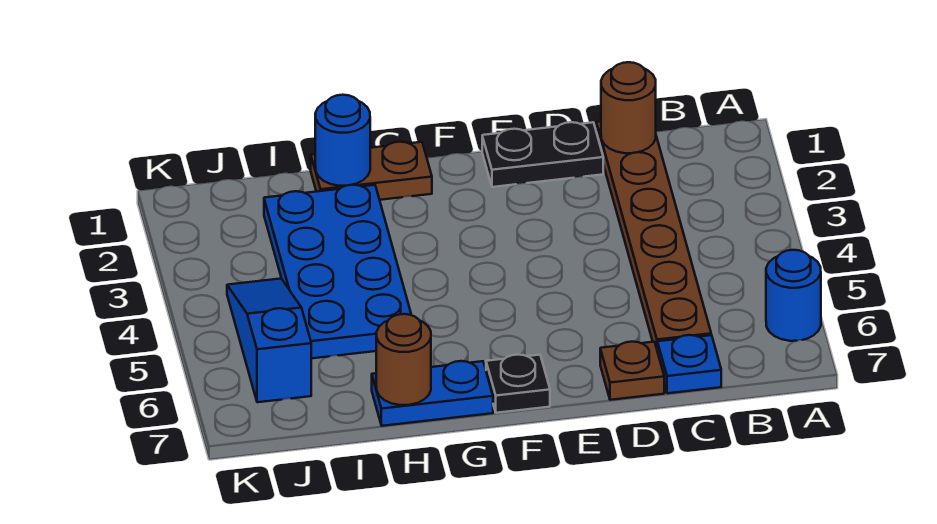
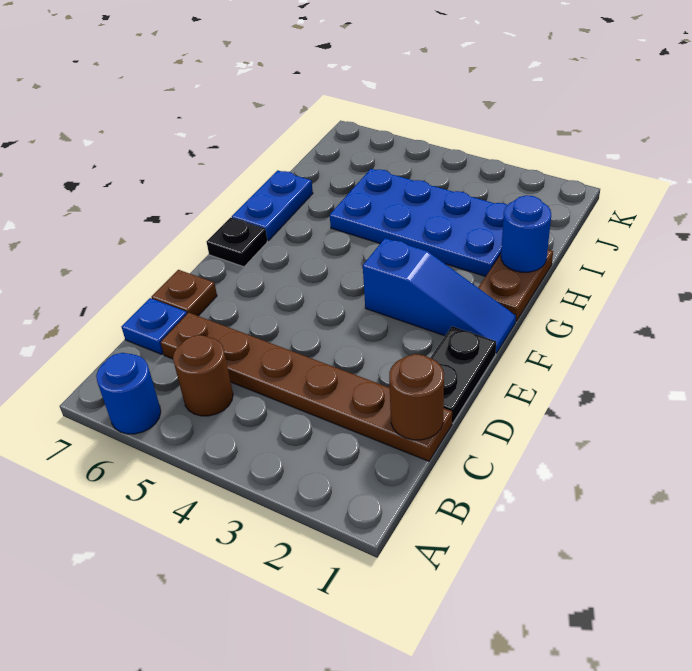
brown 1x1 round brick [376,314,431,405] -> brown 1x1 round brick moved to [173,335,233,416]
blue 1x3 slope [227,279,311,402] -> blue 1x3 slope moved to [363,238,516,353]

